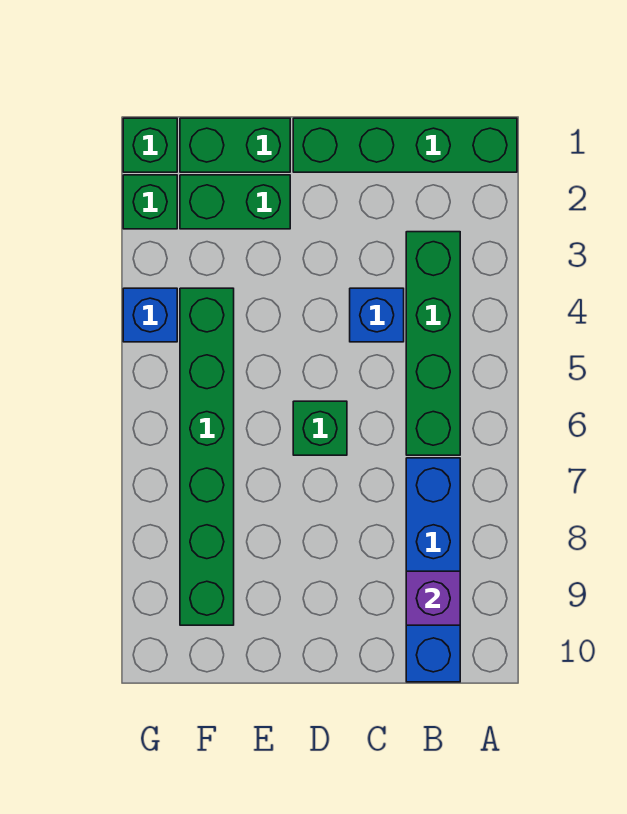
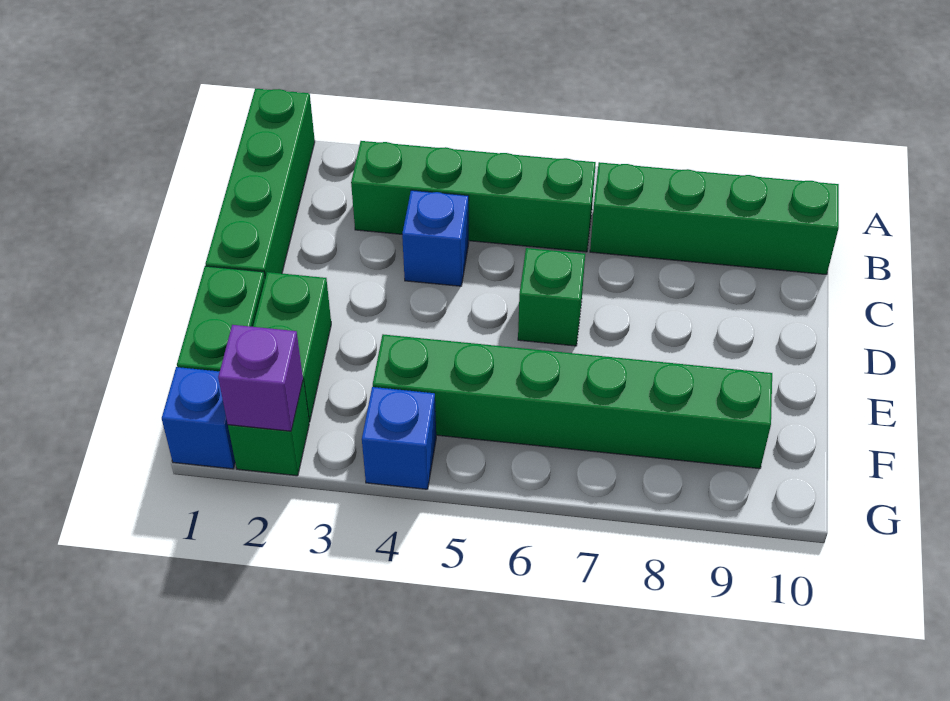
blue 1x4 brick [406,458,460,682] -> green 1x4 brick [590,162,839,275]
purple 1x1 brick [406,571,460,625] -> purple 1x1 brick moved to [218,325,303,431]
green 1x1 brick [123,118,177,172] -> blue 1x1 brick [162,367,235,469]

